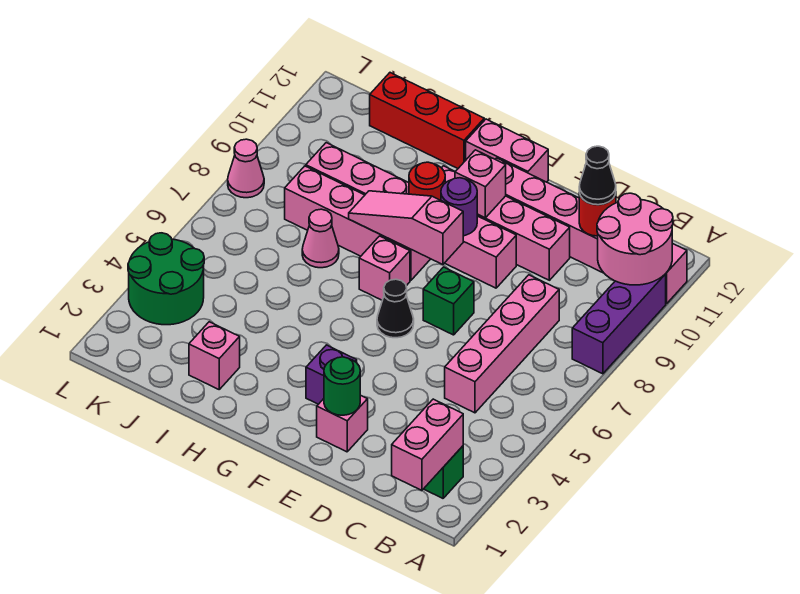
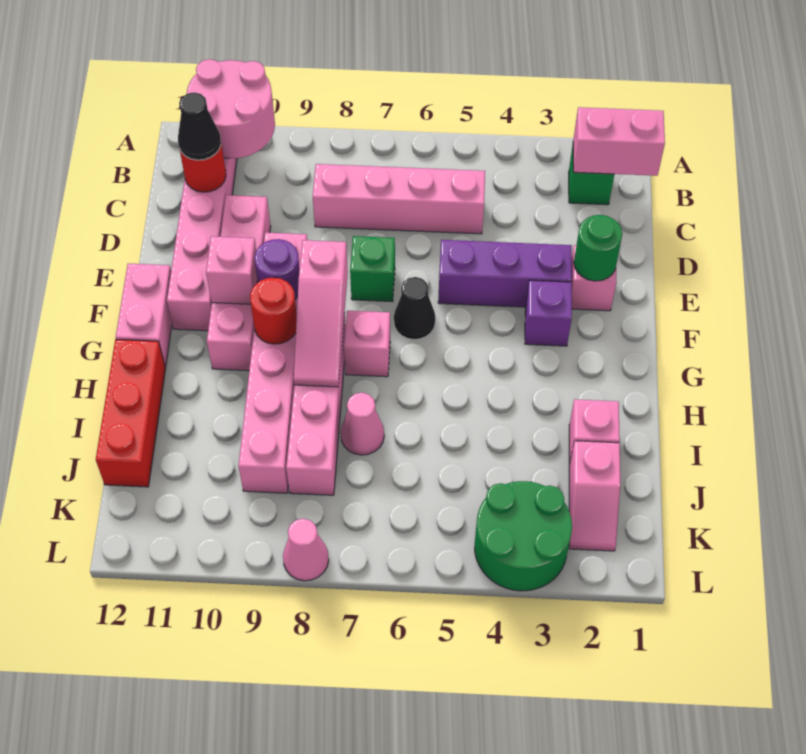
purple 1x3 brick [572,274,666,374] -> purple 1x3 brick moved to [438,240,572,307]
none -> pink 1x2 slope [569,441,620,551]

